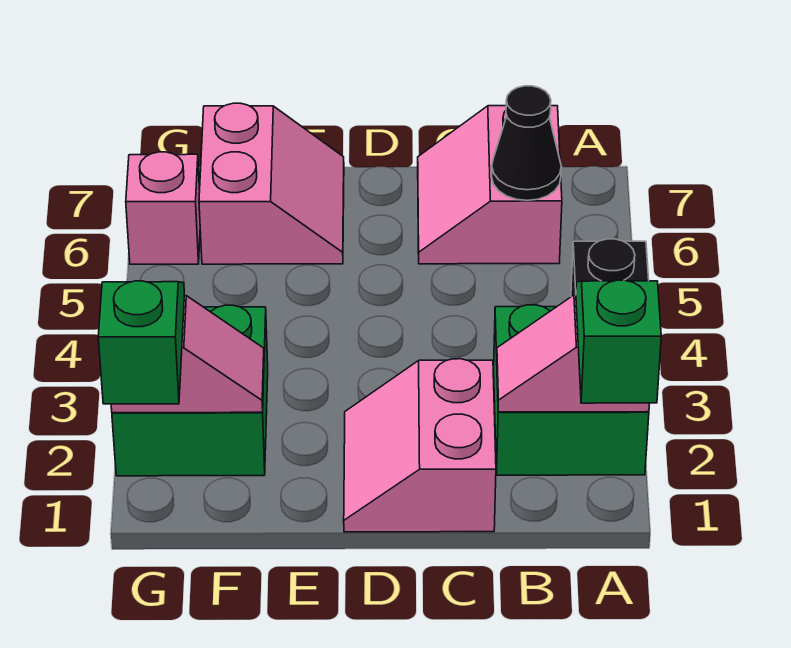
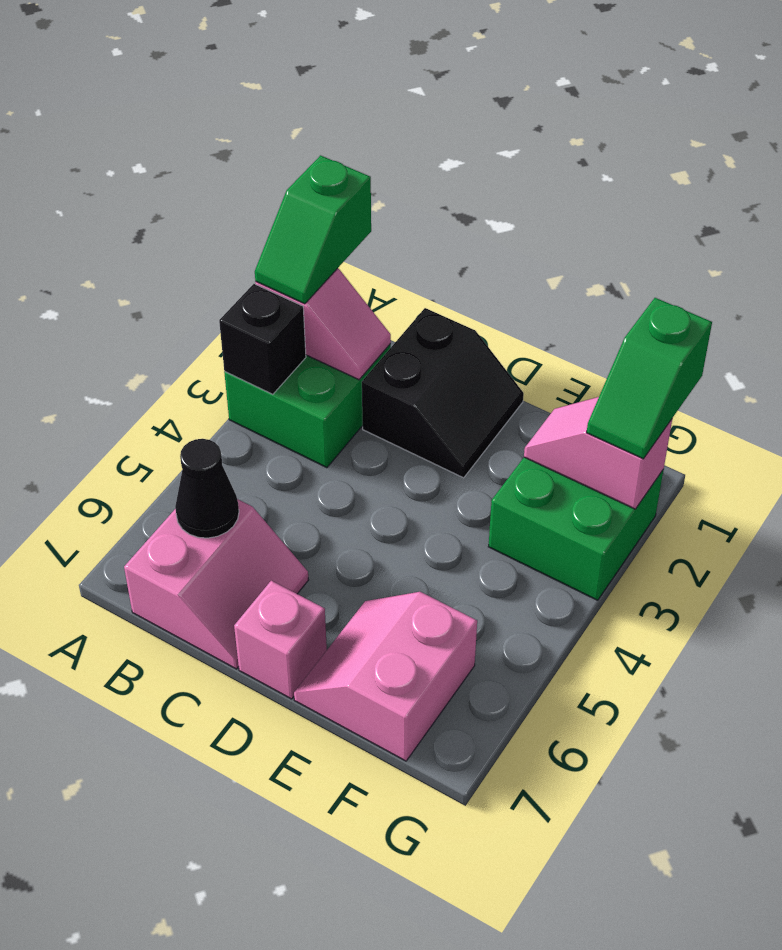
pink 2x2 slope [344,359,496,532] -> black 2x2 slope [362,308,524,478]
pink 1x1 brick [126,152,200,264] -> pink 1x1 brick moved to [234,581,327,699]

